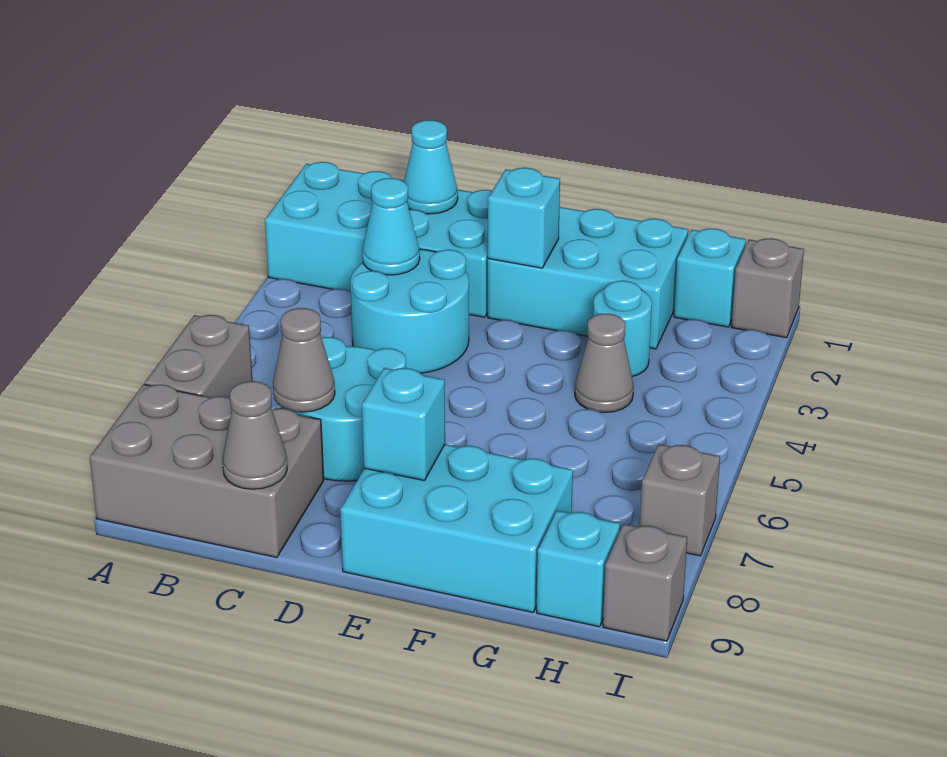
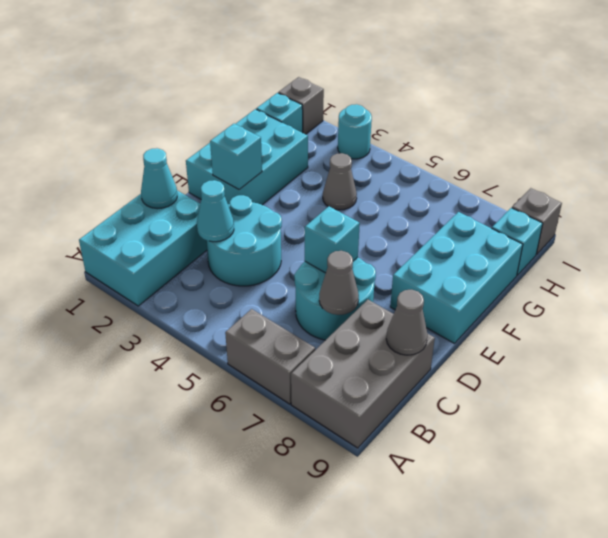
cyan 2x4 brick [265,162,492,317] -> cyan 2x3 brick [79,191,207,306]
cyan 1x1 brick [362,368,445,481] -> cyan 1x1 brick moved to [305,206,360,273]
cyan 1x1 round brick [593,281,652,377] -> cyan 1x1 round brick moved to [338,104,372,159]
grey 1x1 brick [640,444,720,556] -> none

